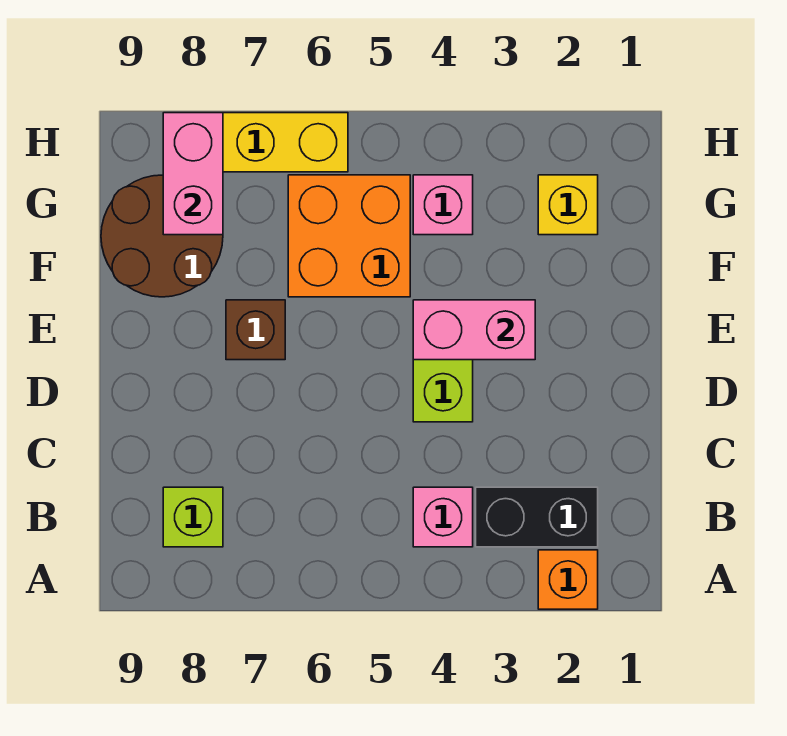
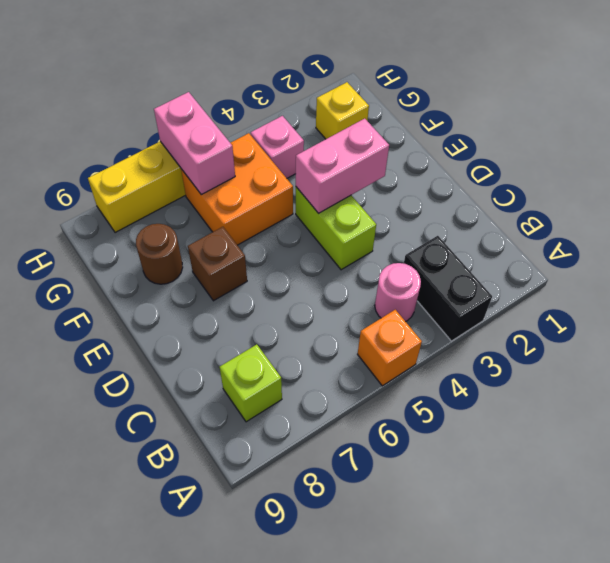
orange 1x1 brick [538,550,598,609] -> orange 1x1 brick moved to [358,310,422,386]
black 1x2 brick [476,487,598,547] -> black 1x2 brick turned to [404,236,492,341]
pink 1x1 brick [413,487,473,547] -> pink 1x1 round brick [375,263,421,321]
brown 2x2 round brick [101,175,223,297] -> brown 1x1 round brick [136,224,183,284]
pink 1x2 brick [163,113,223,235] -> pink 1x2 brick moved to [154,92,235,195]

